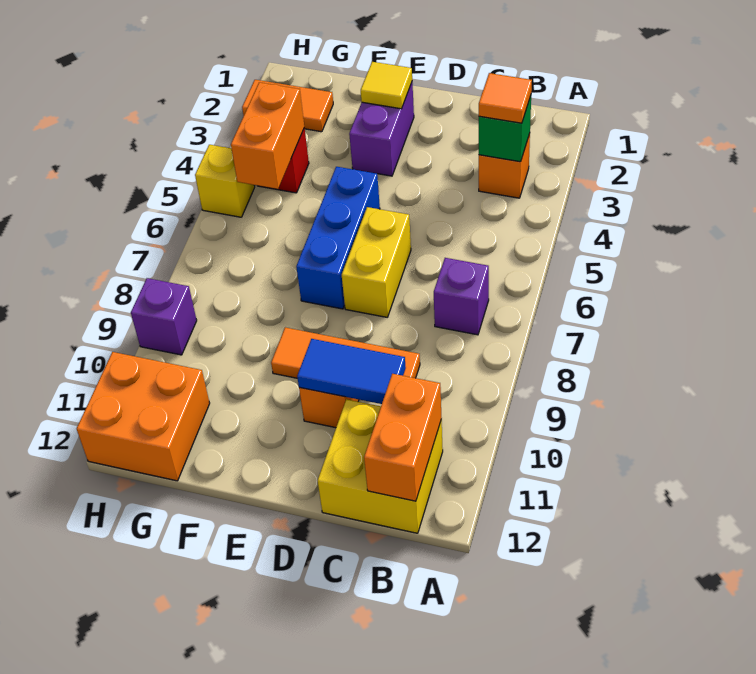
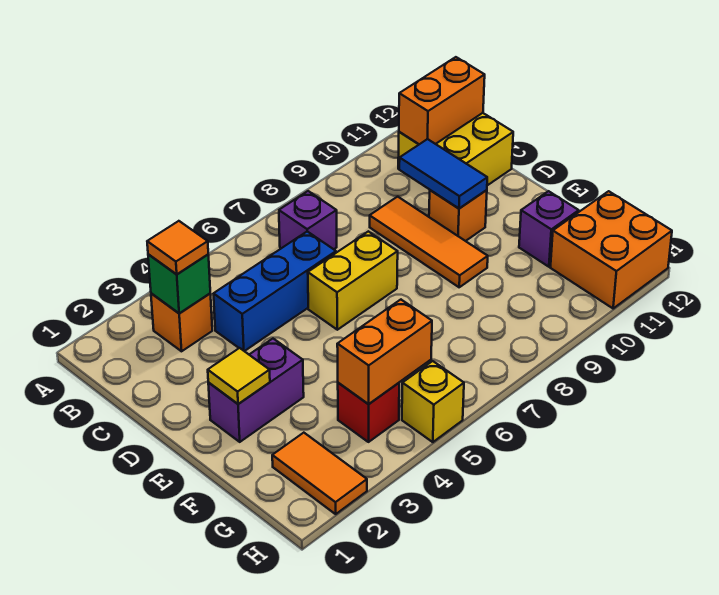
blue 1x3 brick [296,167,380,309] -> blue 1x3 brick moved to [214,231,336,351]
purple 1x1 brick [131,278,197,355] -> purple 1x1 brick moved to [519,191,579,267]

